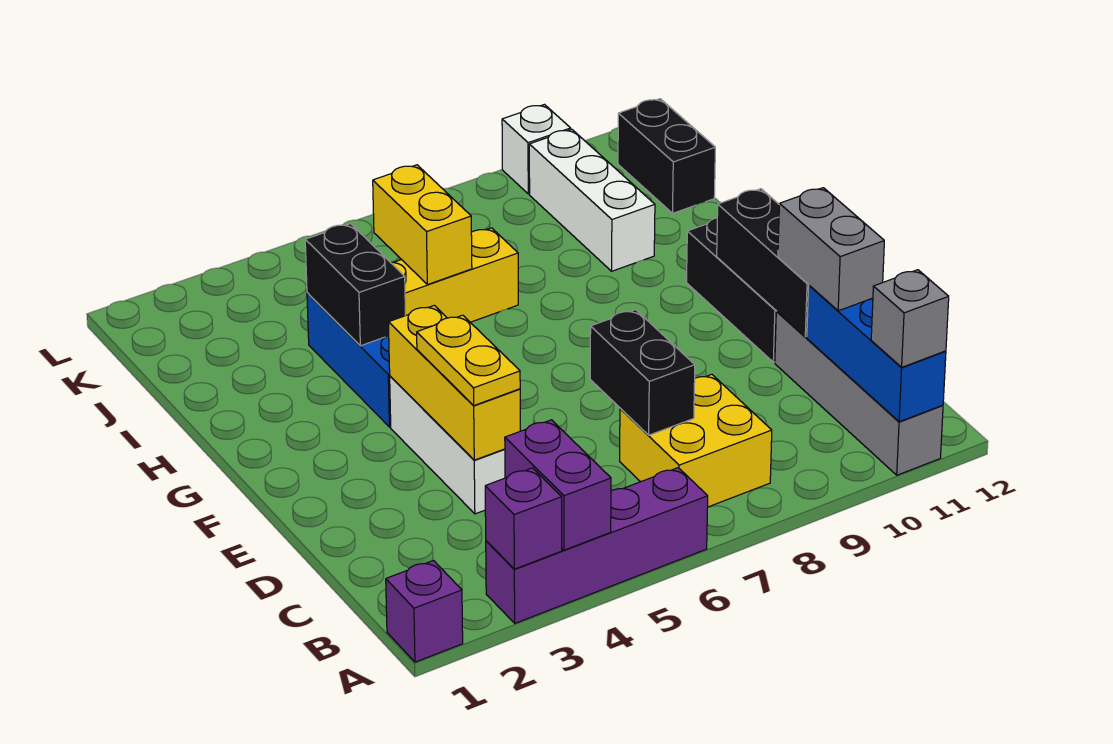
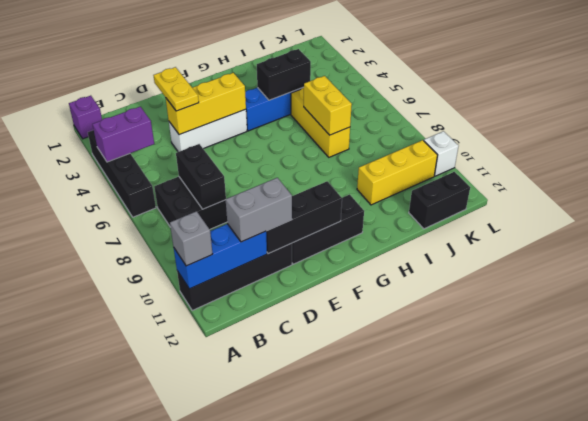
purple 1x4 brick [486,468,708,623] -> black 1x4 brick [88,130,156,217]
purple 1x1 brick [485,468,562,569] -> none
grey 1x4 brick [775,312,943,475] -> black 1x4 brick [177,243,292,310]
yellow 2x2 brick [620,374,772,507] -> black 2x2 brick [154,177,227,229]
black 1x2 brick [590,310,695,435] -> black 1x2 brick turned to [176,144,226,209]
yellow 1x2 plate [417,315,520,406] -> yellow 1x2 plate turned to [154,67,199,111]
yellow 1x2 brick [373,165,472,285] -> yellow 1x2 brick turned to [303,76,352,135]
white 1x3 brick [529,129,655,271] -> yellow 1x3 brick [357,140,437,205]

